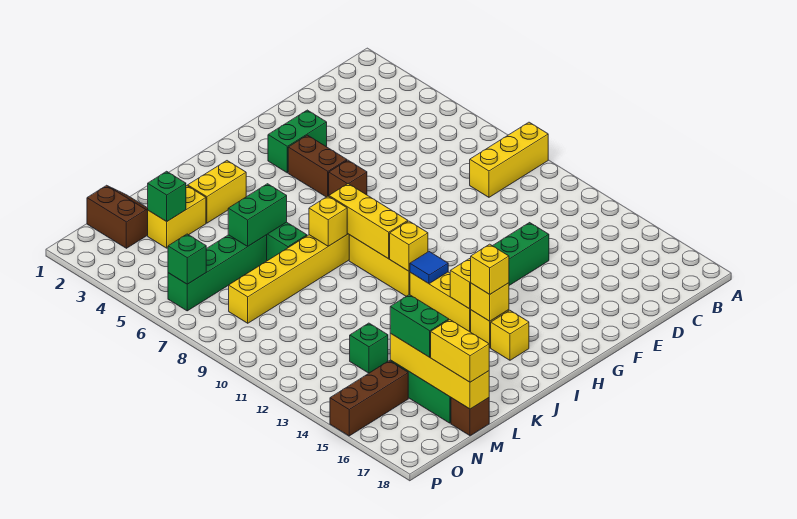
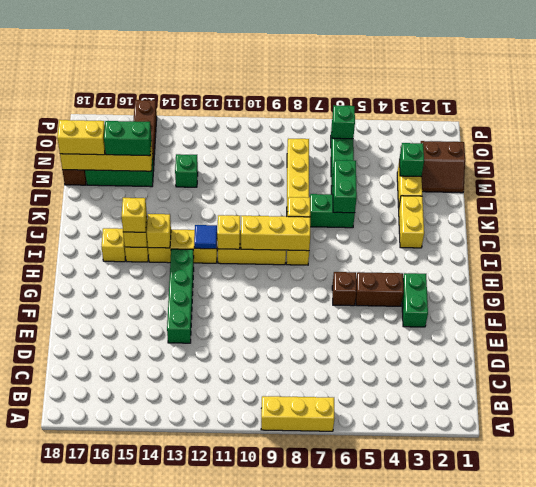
yellow 1x3 brick [470,122,548,197] -> yellow 1x3 brick turned to [261,396,334,431]

